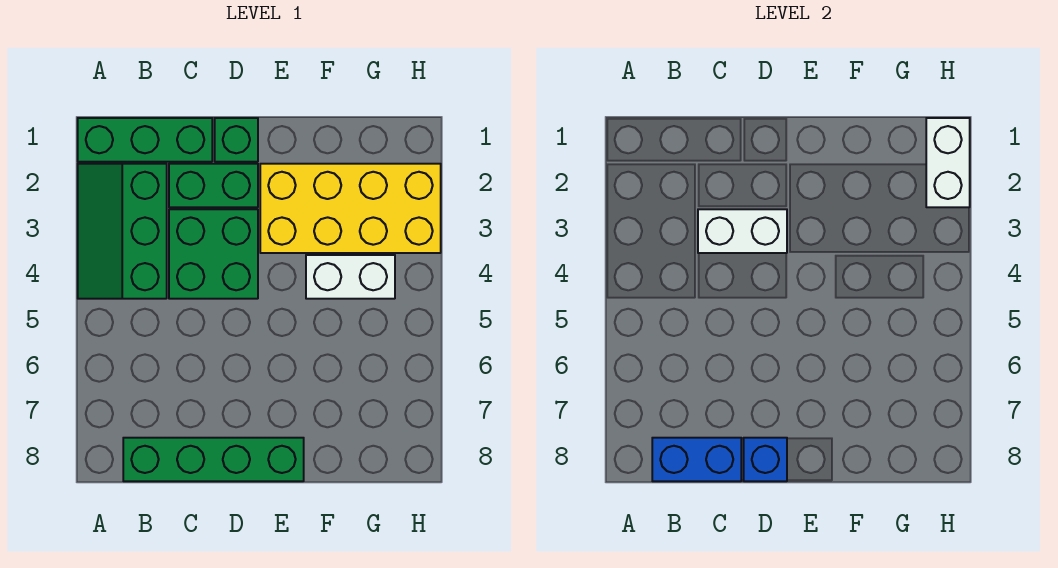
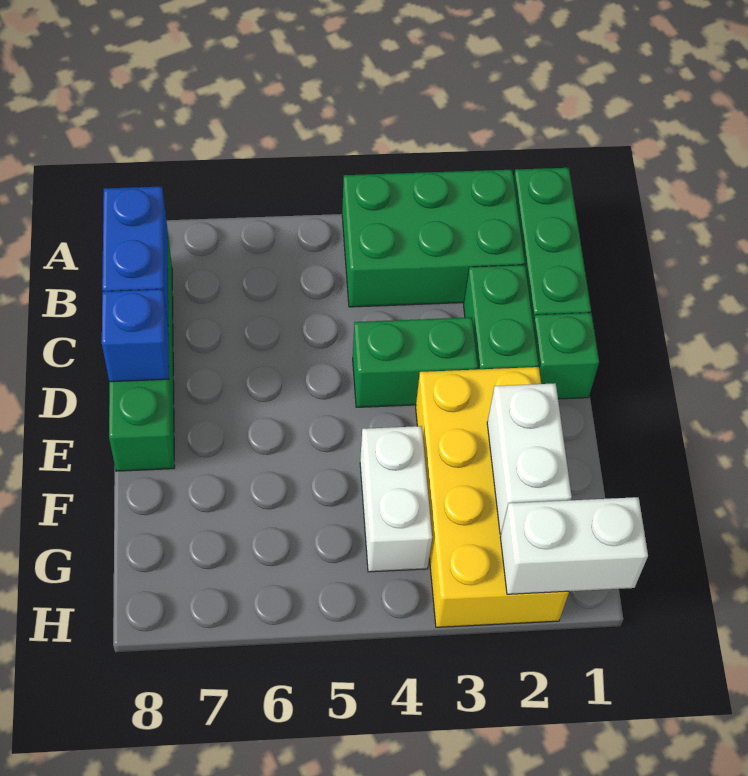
green 2x3 slope [78,164,167,299] -> green 2x3 brick [342,170,525,307]
green 2x2 brick [169,209,258,299] -> green 1x2 brick [353,317,478,407]
white 1x2 brick [698,209,787,253] -> white 1x2 brick moved to [487,383,572,534]

